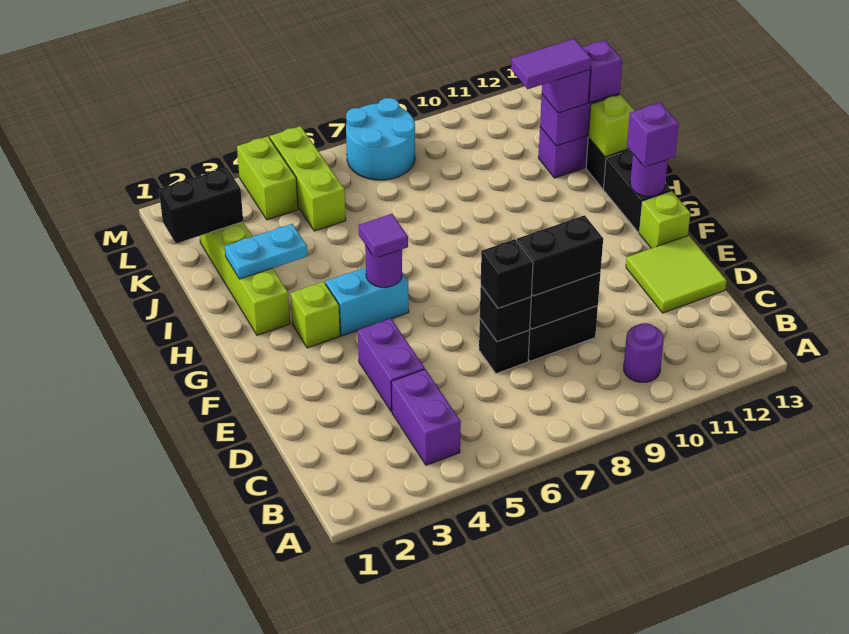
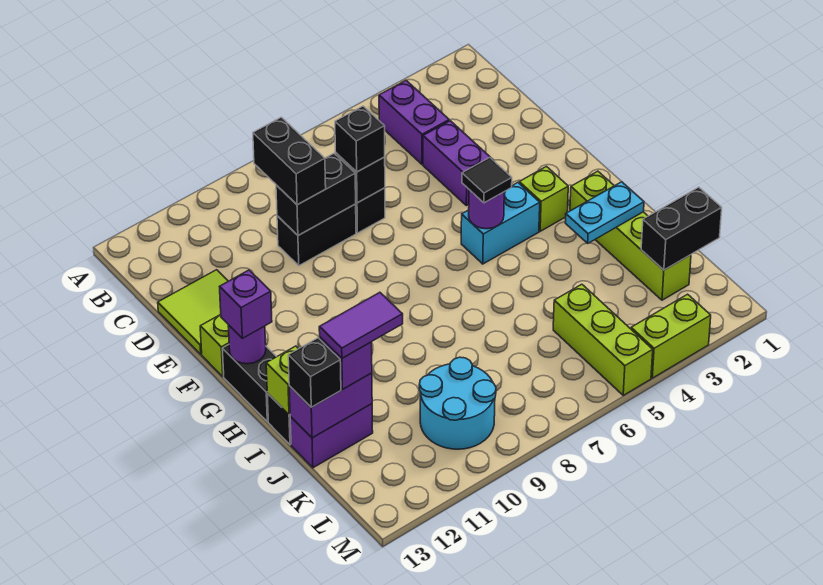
purple 1x1 round brick [624,323,664,382] -> none
black 1x2 brick [517,215,603,296] -> black 1x2 brick turned to [253,117,326,205]
purple 1x1 tile [359,214,408,258] -> black 1x1 tile [462,158,512,203]
purple 1x1 brick [582,40,622,103] -> black 1x1 brick [288,338,341,407]
lime 1x2 brick [237,137,298,220] -> lime 1x2 brick turned to [631,294,711,378]
cyan 2x2 round brick [346,98,415,180] -> cyan 2x2 round brick moved to [419,357,496,449]

